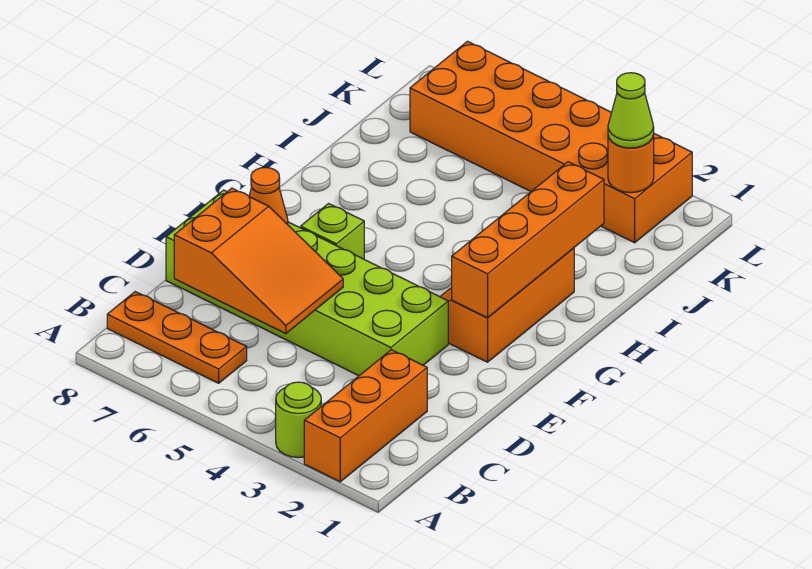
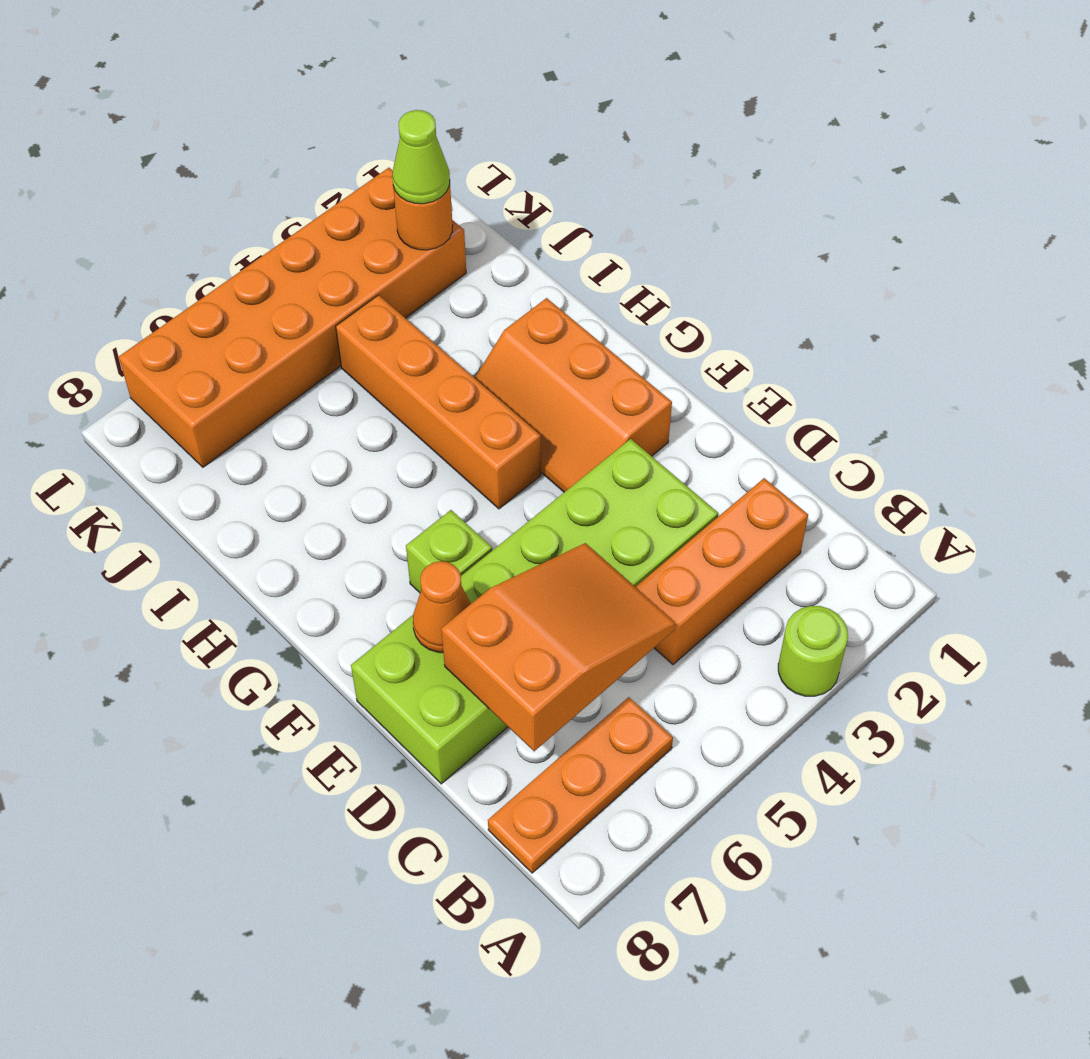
orange 1x3 brick [304,350,427,482] -> orange 1x3 brick turned to [636,478,808,665]
orange 1x4 brick [452,162,604,318] -> orange 1x4 brick moved to [336,295,541,509]

